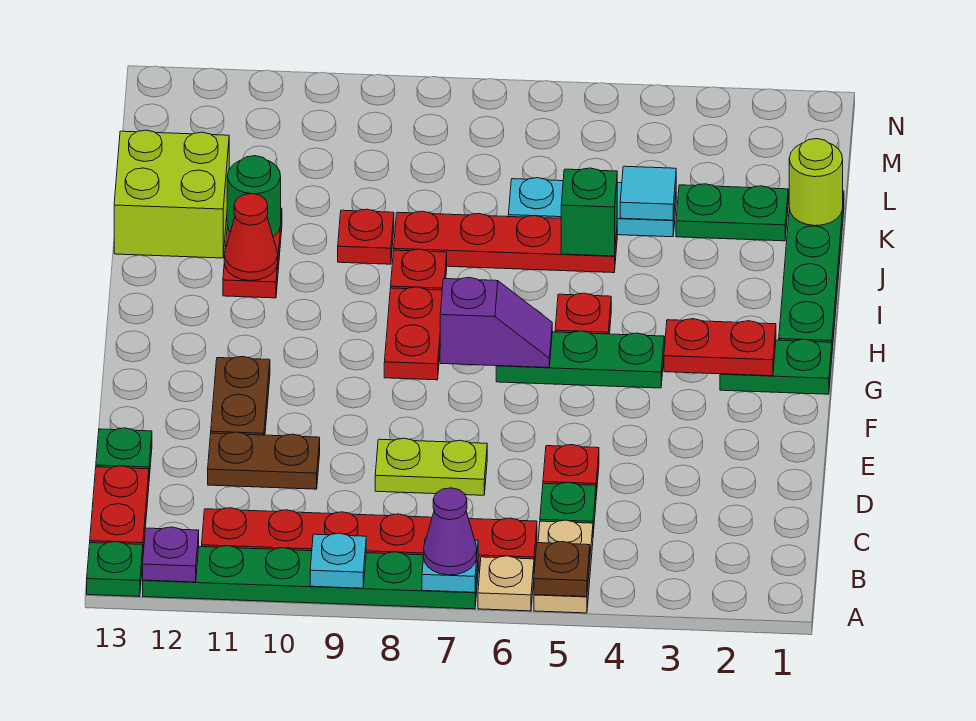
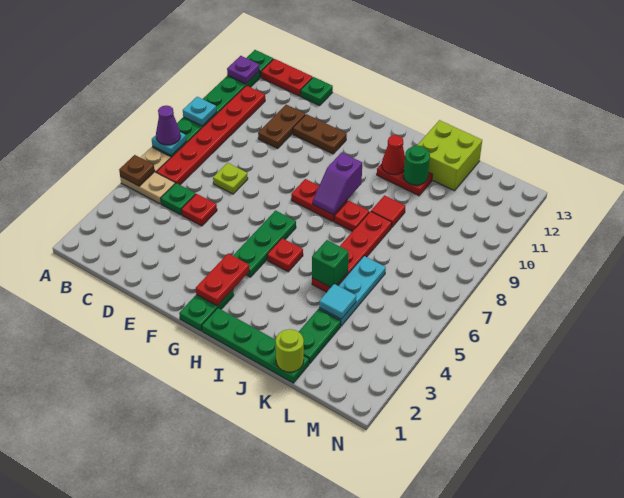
lime 1x2 plate [375,438,487,495] -> lime 1x1 plate [213,163,248,194]
purple 1x2 slope [440,277,552,368] -> purple 1x2 slope moved to [313,152,362,215]
red 1x1 plate [338,209,394,264] -> red 1x1 tile [371,195,405,228]

